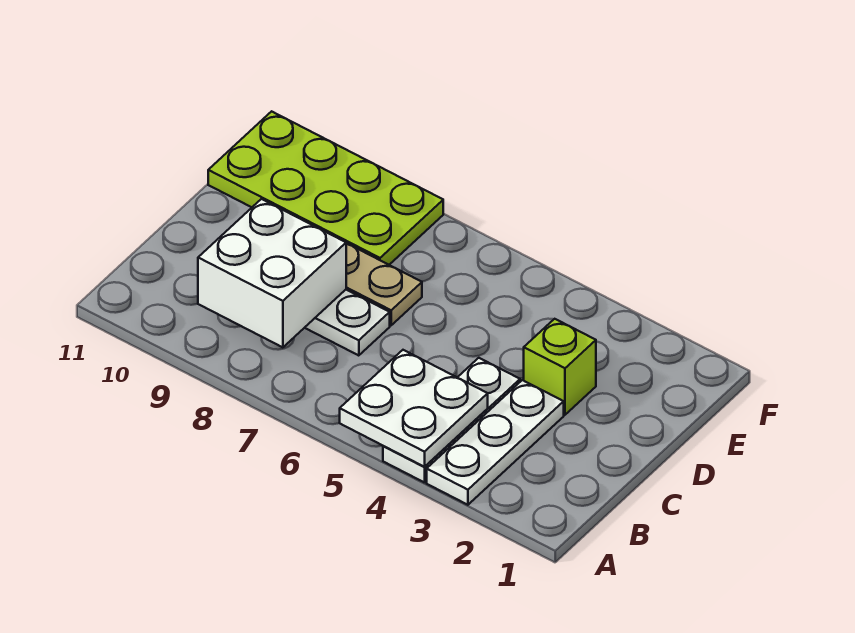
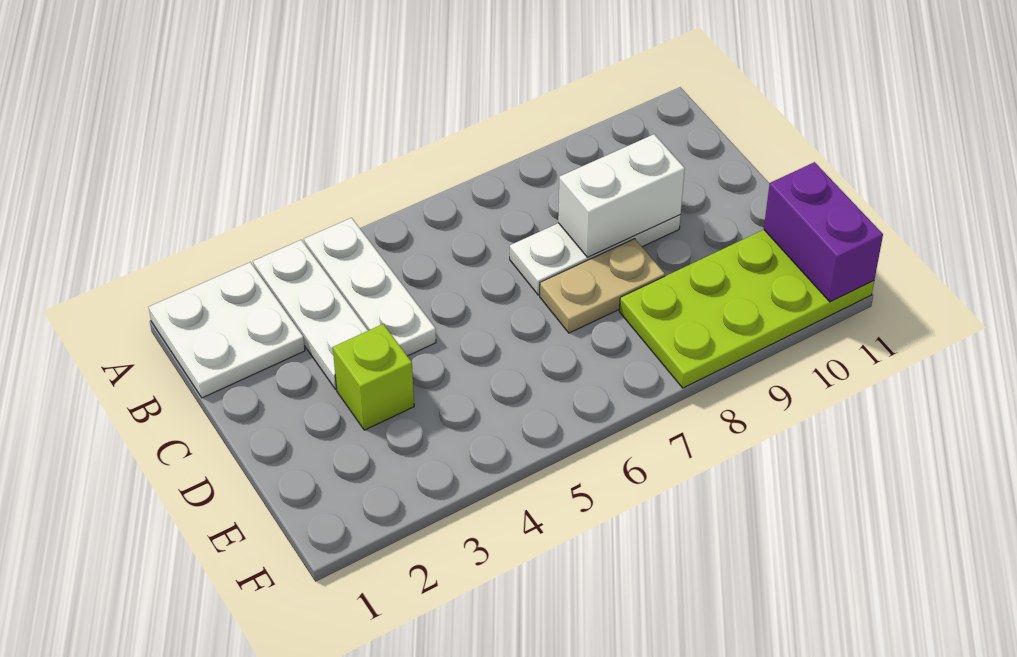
white 2x2 plate [340,350,488,467] -> white 2x2 plate moved to [149,262,305,398]
white 2x2 brick [198,199,346,347] -> white 1x2 brick [558,134,685,257]
none -> purple 1x2 brick [764,162,883,302]

